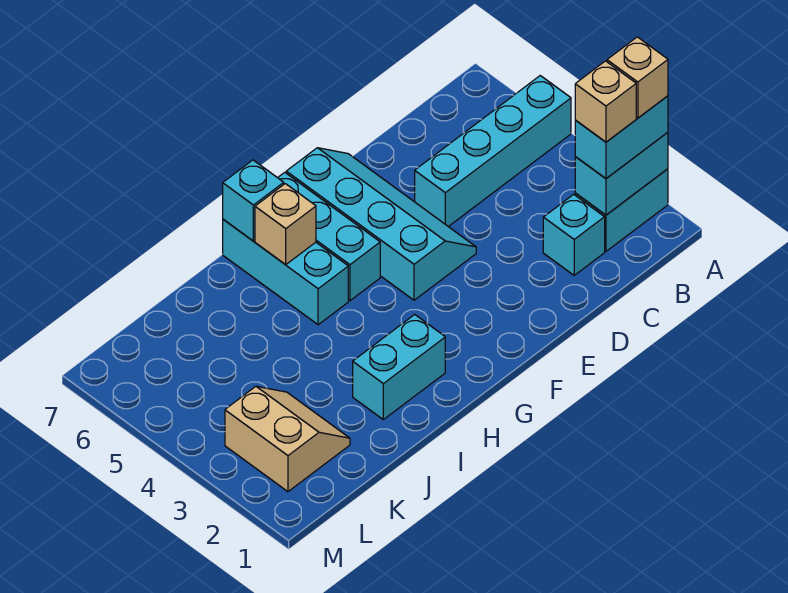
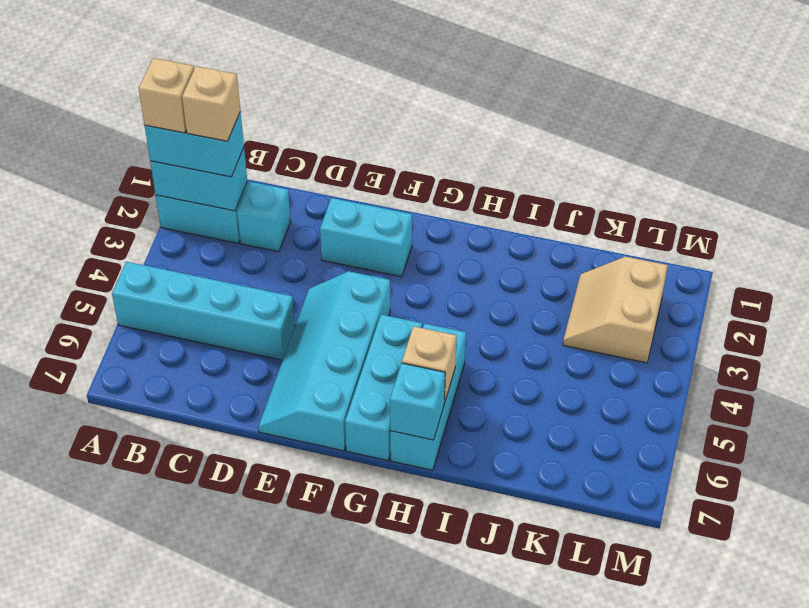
cyan 1x2 brick [353,314,445,419] -> cyan 1x2 brick moved to [320,198,412,277]

